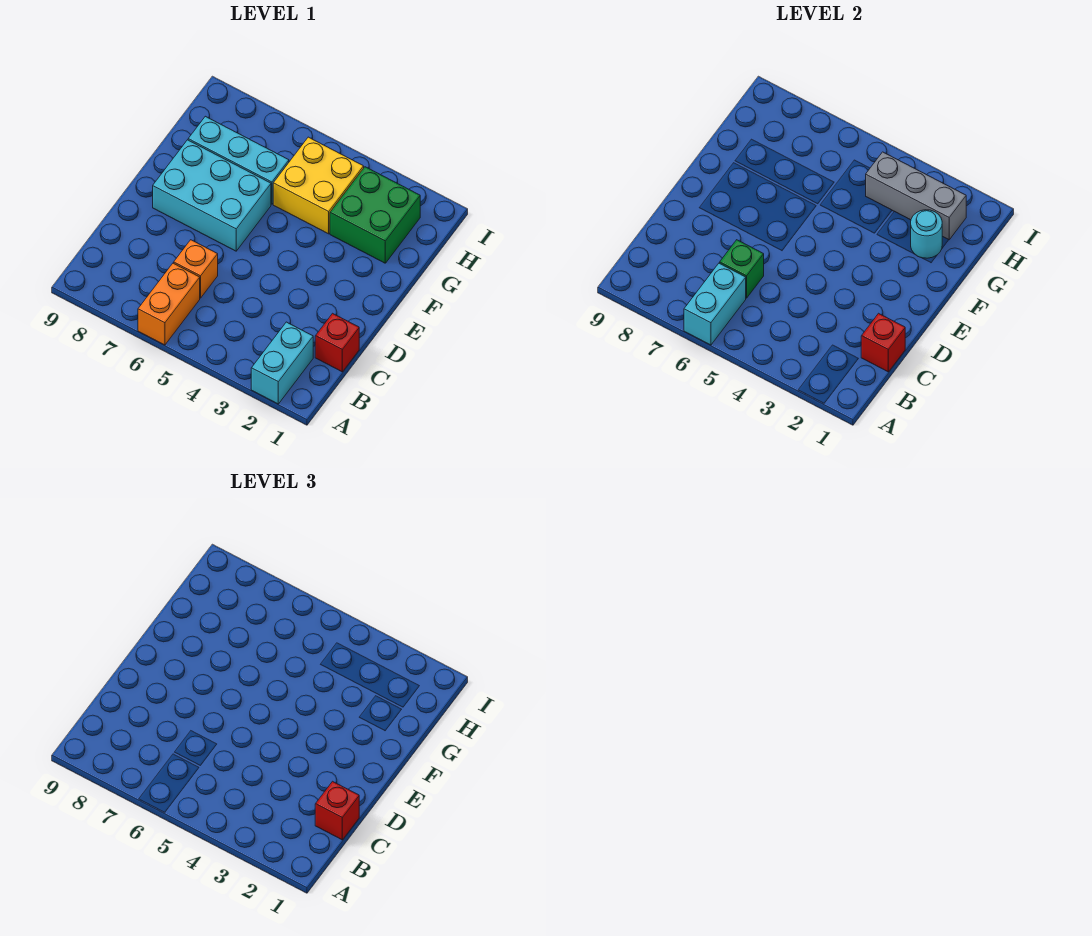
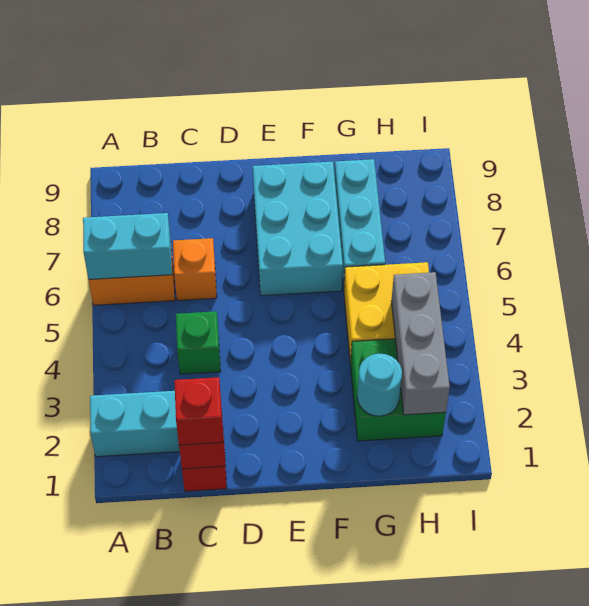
green 1x1 brick [720,240,764,298] -> green 1x1 brick moved to [176,311,221,374]

